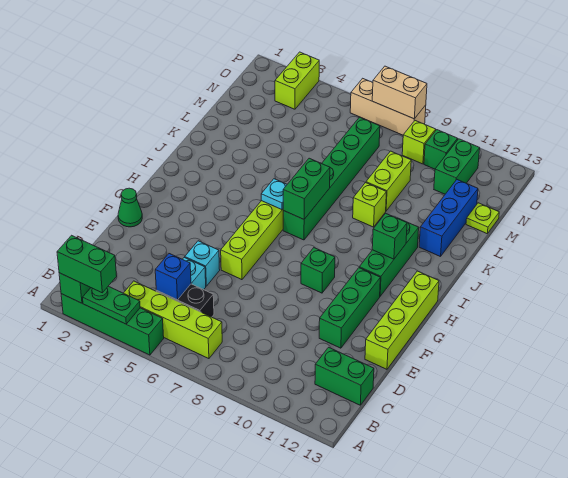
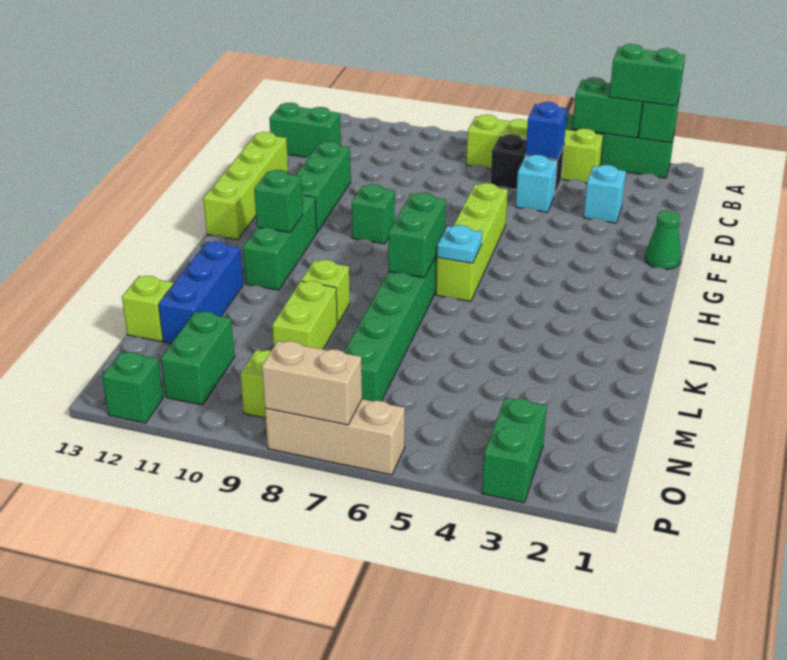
green 1x2 plate [83,286,140,324] -> green 1x2 brick [573,77,643,138]
cyan 1x1 brick [185,241,220,286] -> cyan 1x1 brick moved to [584,165,626,223]
lime 1x1 plate [466,203,499,233] -> lime 1x1 brick [122,276,173,342]
lime 1x2 brick [275,52,319,109] -> green 1x2 brick [482,398,547,503]
green 1x1 brick [424,130,458,169] -> green 1x1 brick moved to [102,352,163,423]

